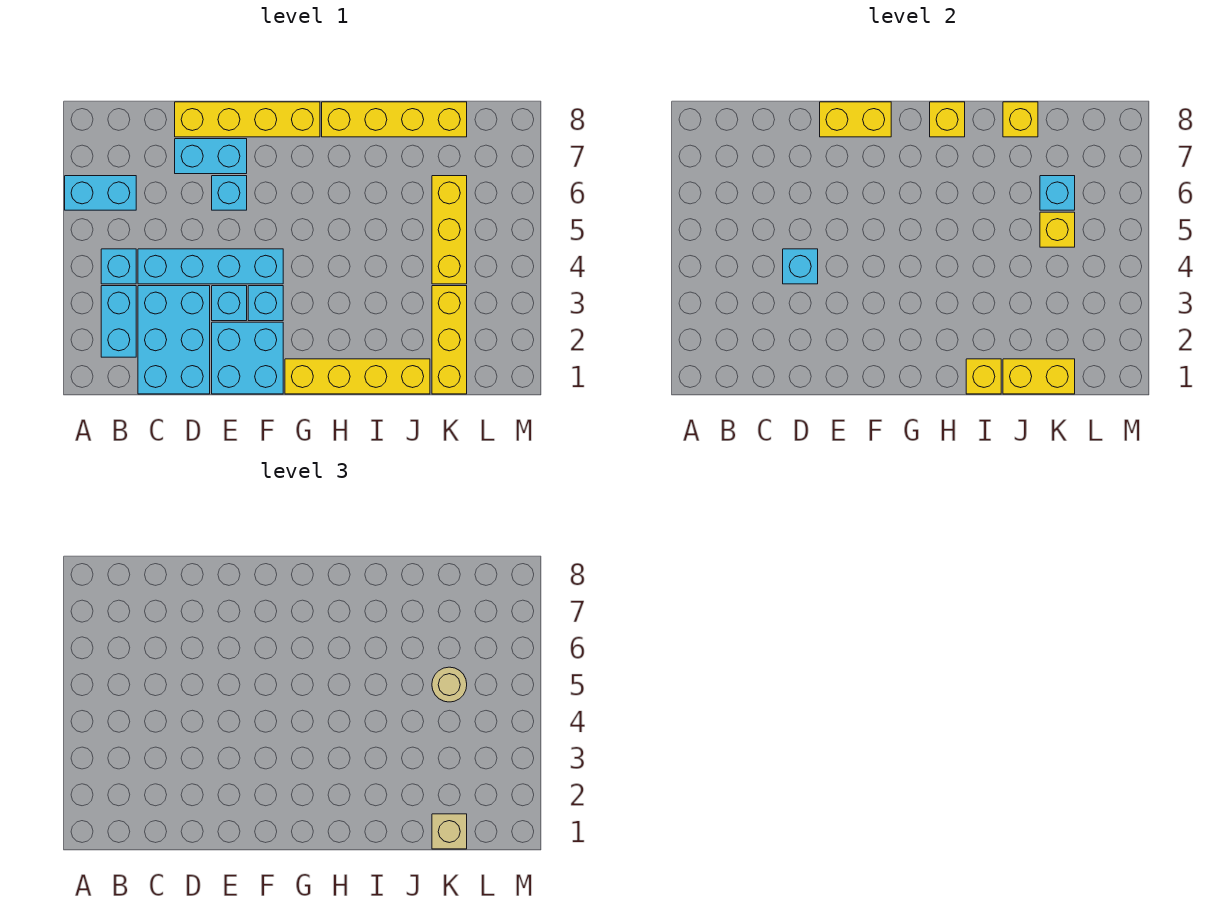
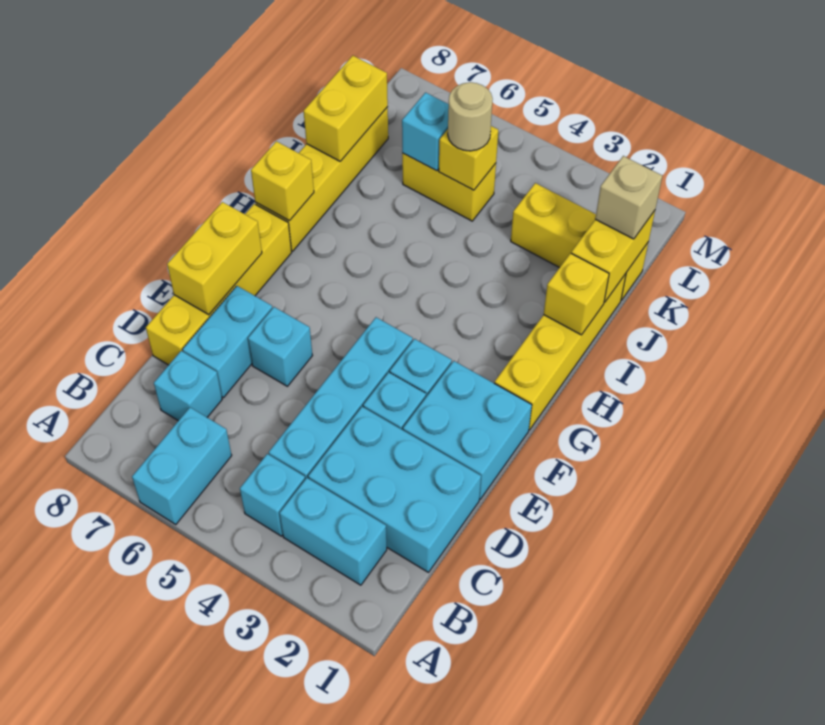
cyan 1x1 brick [783,249,818,284] -> cyan 1x1 brick moved to [154,351,222,421]
yellow 1x1 brick [1003,102,1038,137] -> yellow 1x2 brick [304,56,388,161]
yellow 1x3 brick [432,176,467,284] -> yellow 1x2 brick [402,153,496,221]

